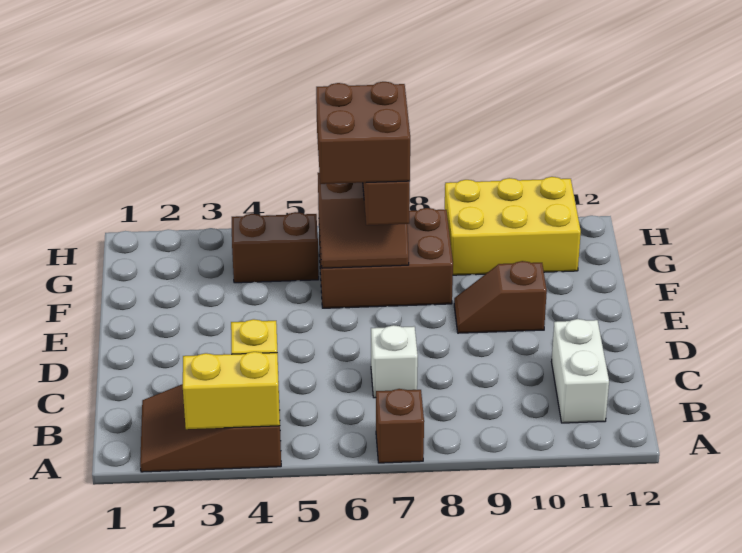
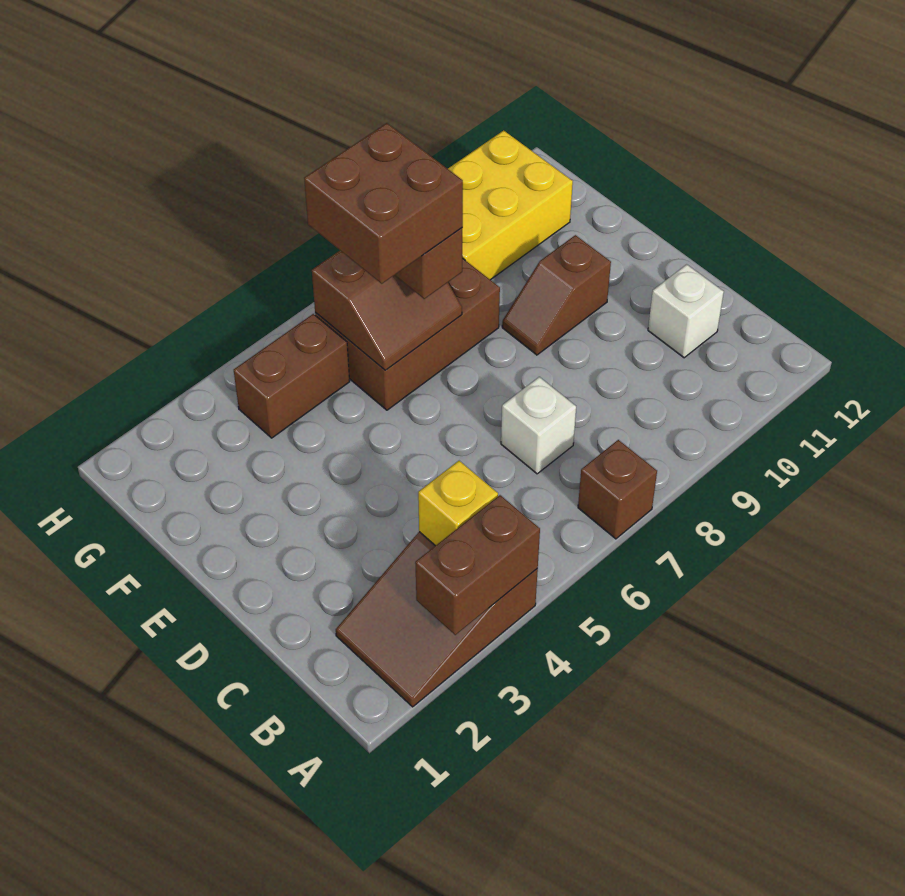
yellow 1x2 brick [183,352,280,429] -> brown 1x2 brick [415,495,540,635]
white 1x2 brick [551,319,609,423] -> white 1x1 brick [648,264,724,358]

